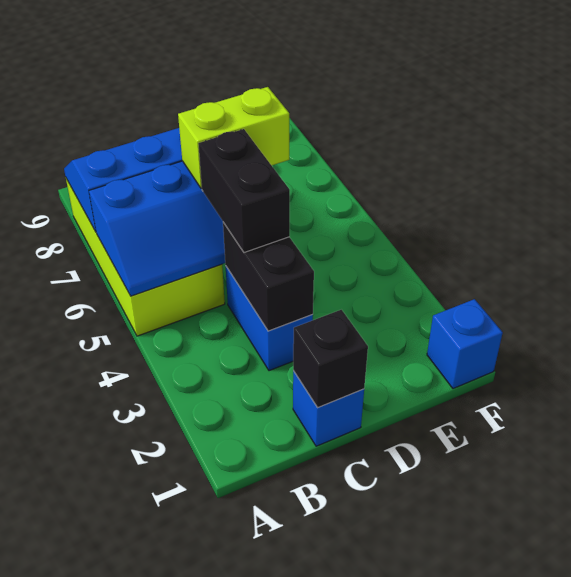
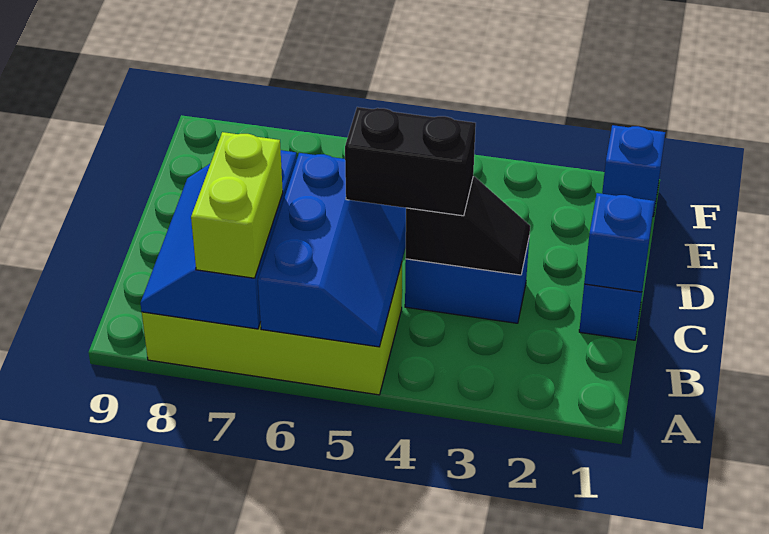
black 1x1 brick [293,310,368,408] -> blue 1x1 brick [584,193,655,292]
black 1x2 brick [223,222,314,331] -> black 1x2 slope [405,176,530,275]
lime 1x2 brick [178,87,289,188] -> lime 1x2 brick moved to [191,132,283,278]

